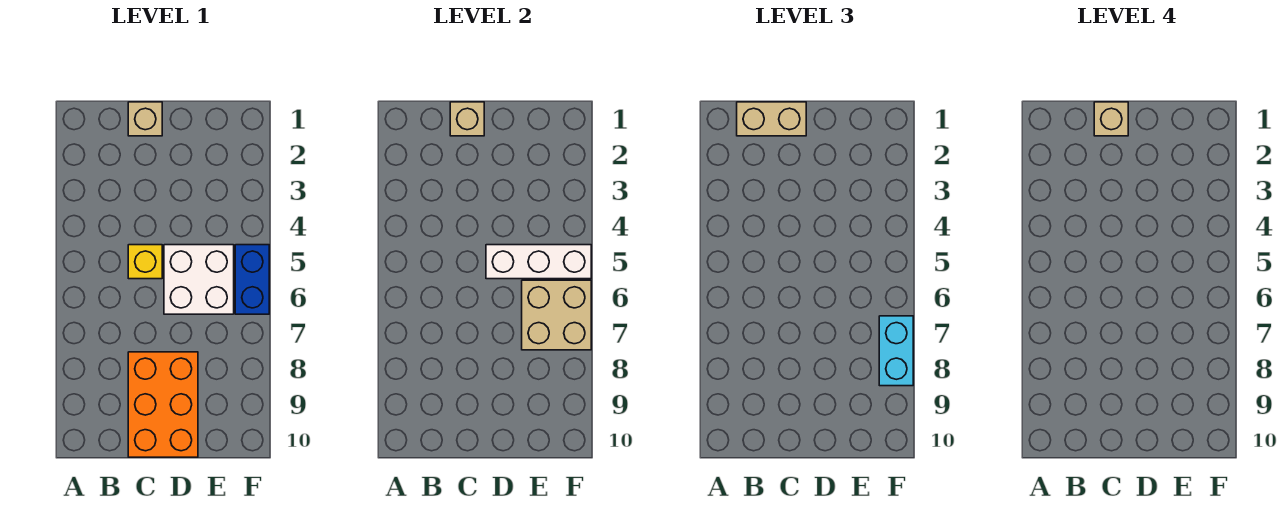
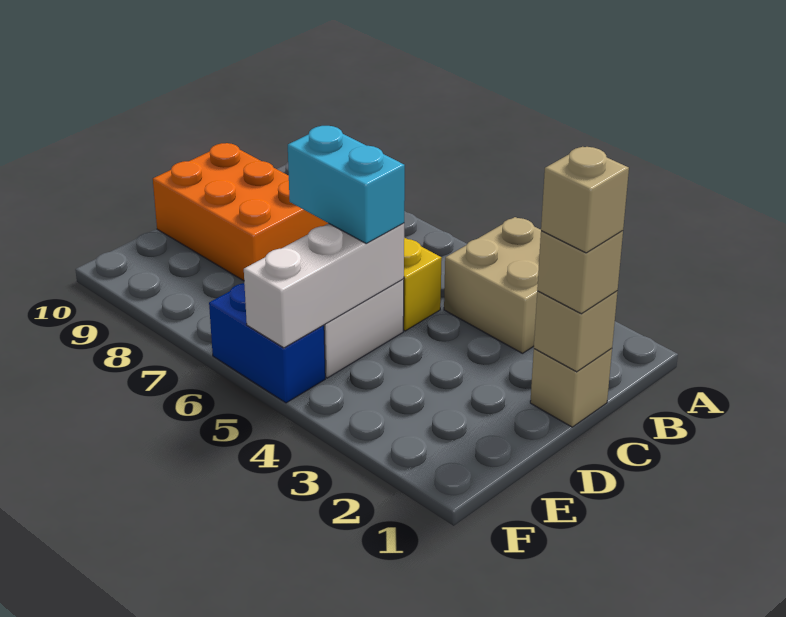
tan 1x2 brick [737,102,806,136] -> tan 1x1 brick [537,231,623,314]
tan 2x2 brick [522,280,591,350] -> tan 2x2 brick moved to [444,217,541,353]
cyan 1x2 brick [879,316,913,386] -> cyan 1x2 brick moved to [288,126,405,243]

